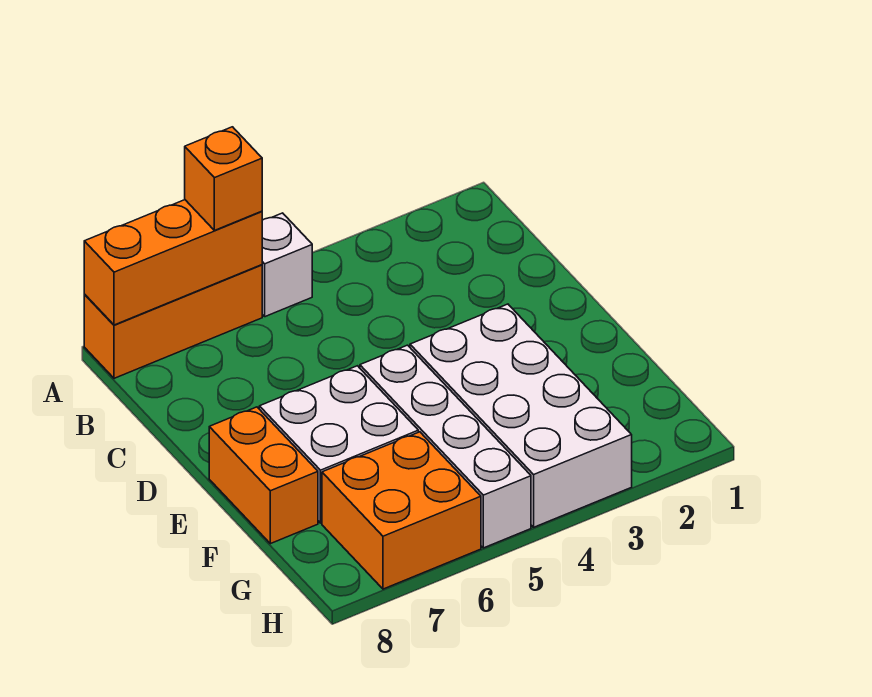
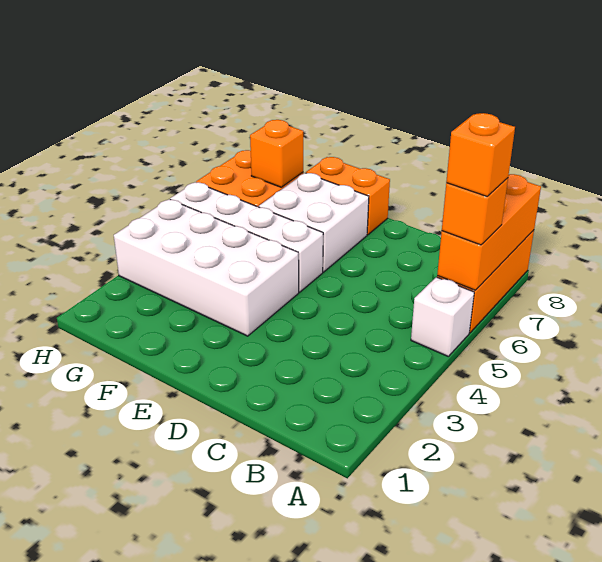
none -> orange 1x1 brick [446,113,515,196]
none -> orange 1x1 brick [250,120,303,187]

